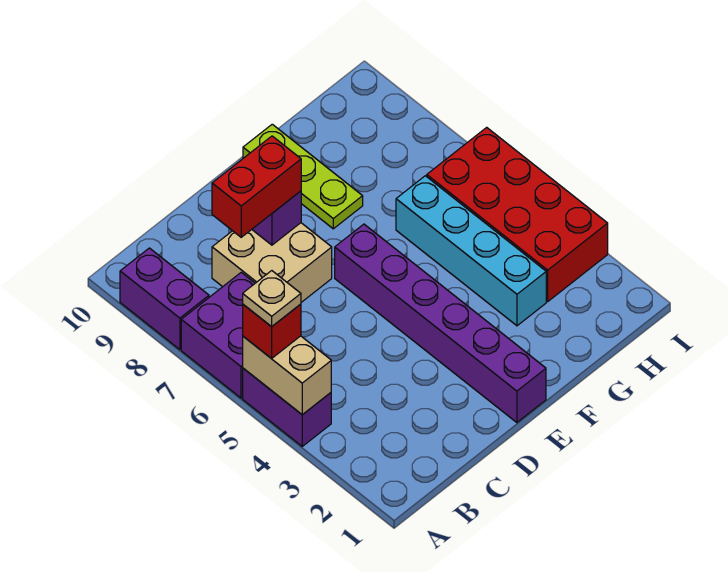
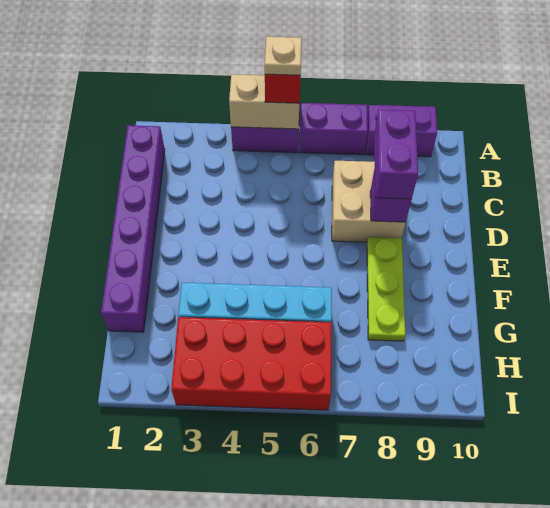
purple 2x2 brick [181,272,255,398] -> purple 1x2 brick [299,103,368,155]
red 1x2 brick [212,136,301,237] -> purple 1x2 brick [374,110,418,199]
purple 1x6 brick [335,224,546,423] -> purple 1x6 brick turned to [101,125,165,332]
lime 1x3 plate [243,124,363,229] -> lime 1x3 plate turned to [367,237,405,341]

